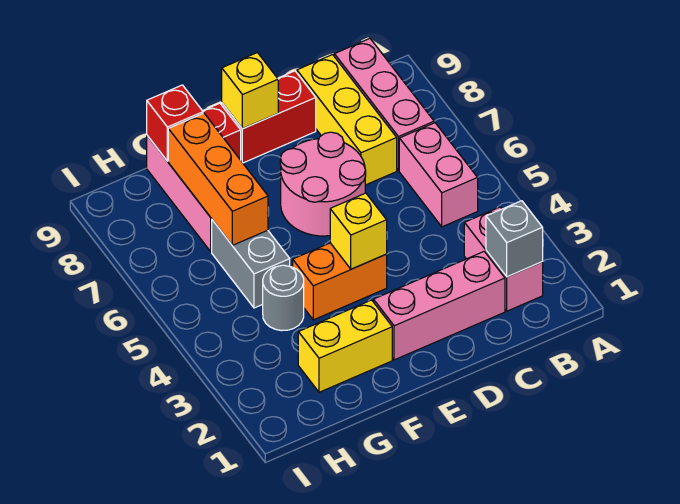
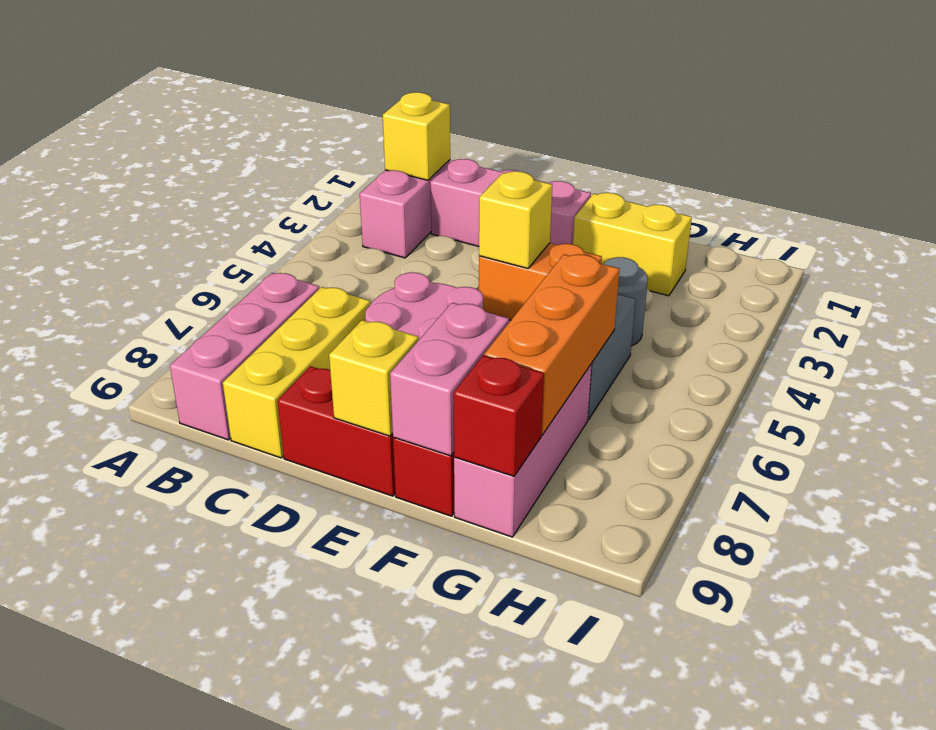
grey 1x1 brick [486,201,543,277] -> yellow 1x1 brick [383,92,450,180]
pink 1x2 brick [399,123,478,227] -> pink 1x2 brick moved to [390,303,509,456]

